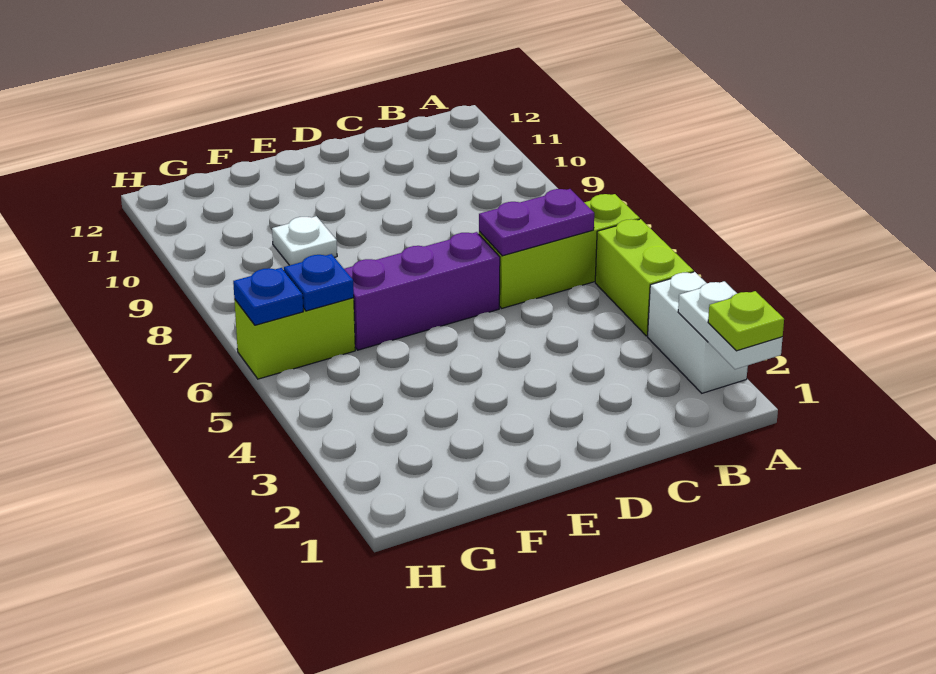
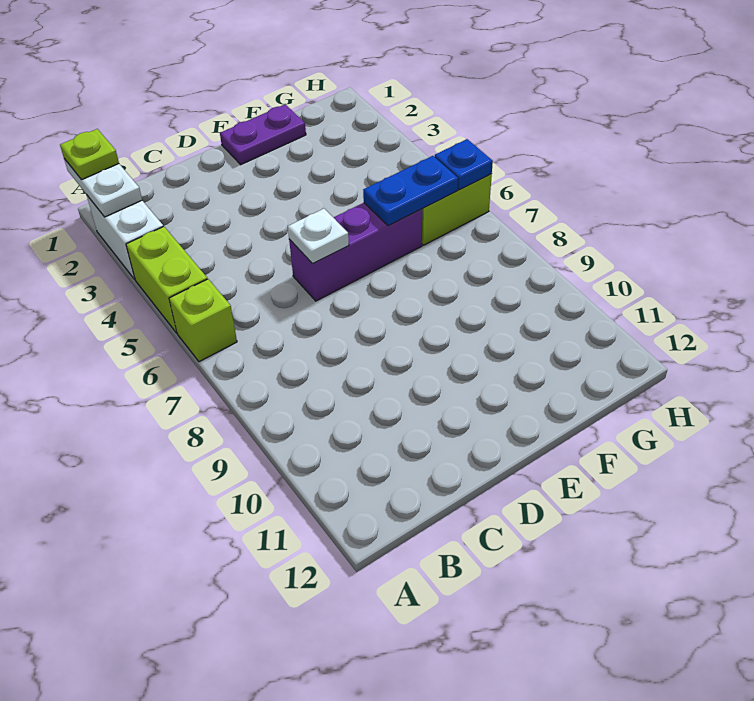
lime 1x3 brick [479,194,640,308] -> lime 1x1 brick [169,279,237,362]
purple 1x2 plate [479,189,594,256] -> purple 1x2 plate moved to [220,104,306,164]
white 1x1 plate [272,216,337,265] -> white 1x1 plate moved to [288,209,349,264]
blue 1x1 plate [284,254,354,311] -> blue 1x2 plate [363,156,458,226]

